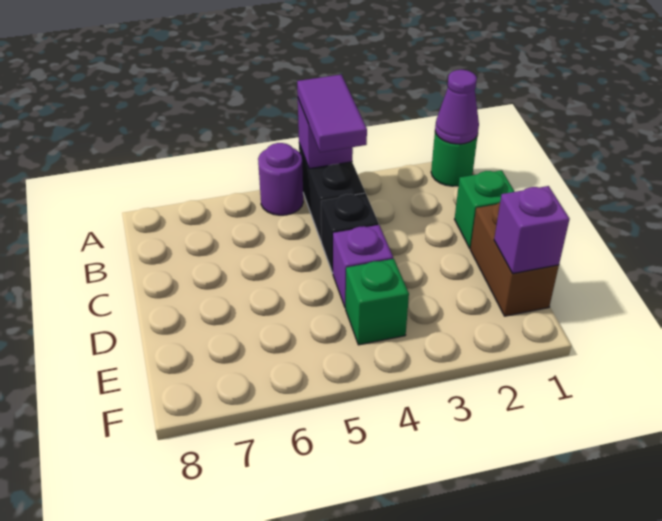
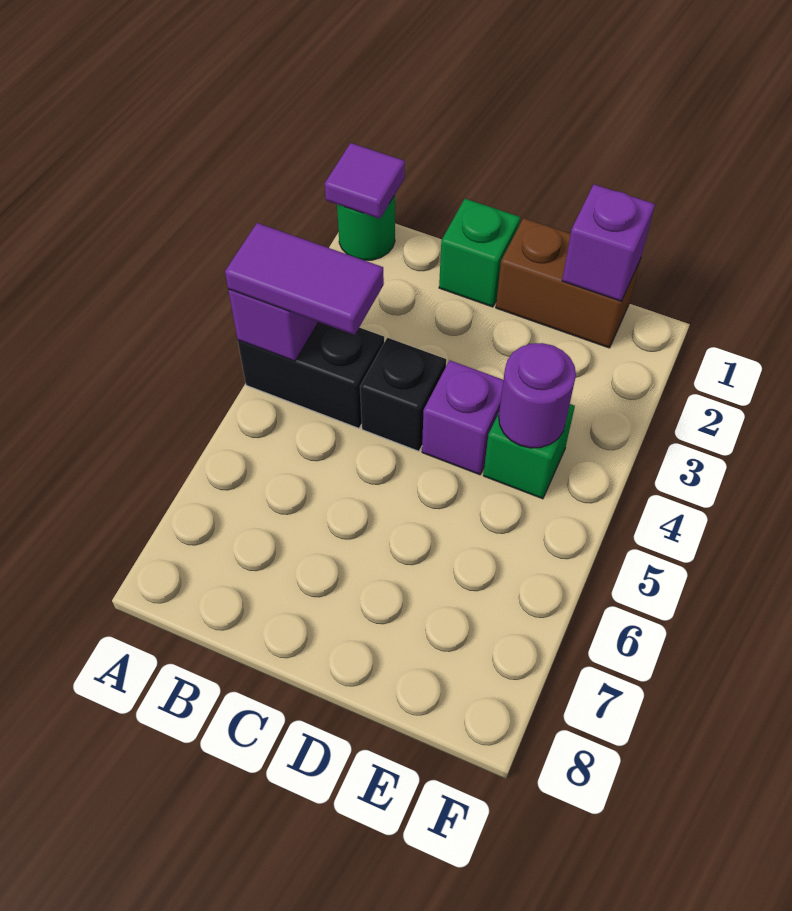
purple 1x1 cone [435,70,479,144] -> purple 1x1 tile [325,143,405,219]
purple 1x1 round brick [258,143,303,215] -> purple 1x1 round brick moved to [499,343,576,448]

